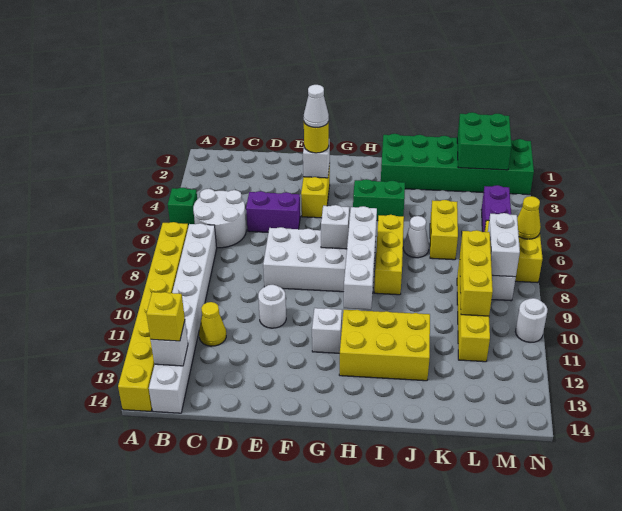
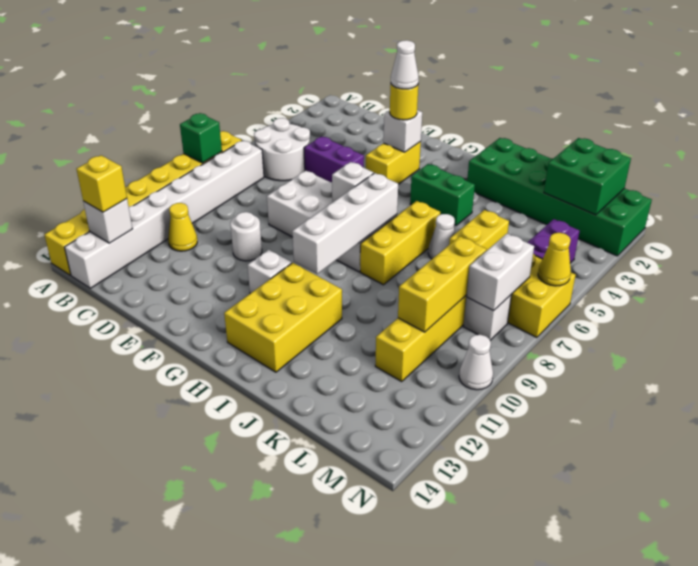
green 1x1 brick [168,188,197,226] -> green 1x1 brick moved to [180,113,222,163]
yellow 2x3 brick [339,310,430,381] -> yellow 2x3 brick turned to [224,263,342,372]
white 1x1 round brick [515,298,548,342] -> white 1x1 cone [459,335,493,390]

